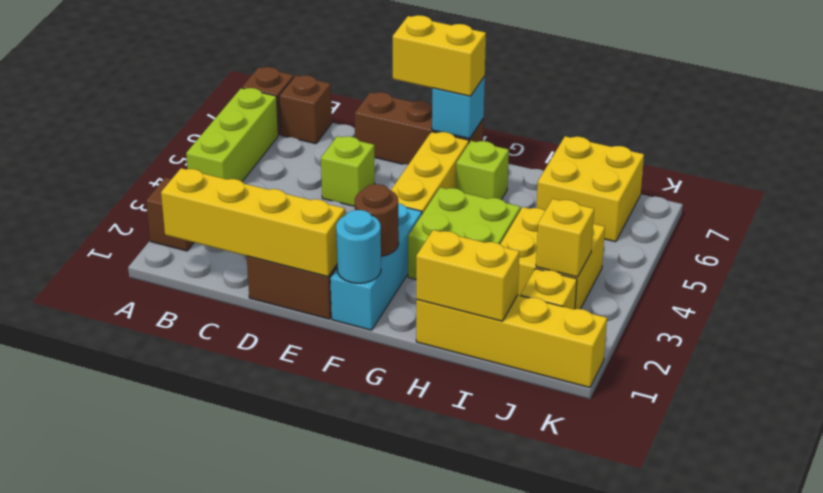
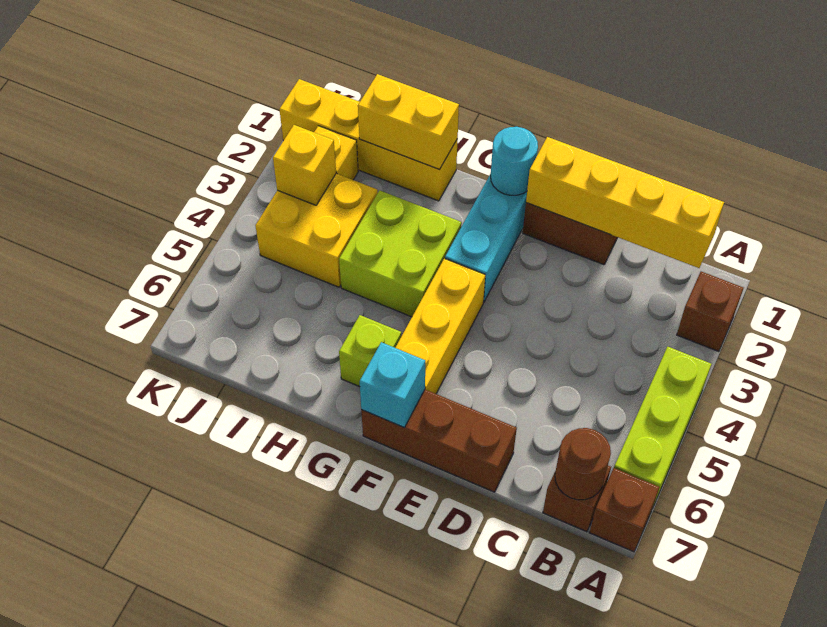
lime 1x1 brick [321,136,375,206] -> none
yellow 1x2 brick [393,15,486,96] -> none
brown 1x1 round brick [355,184,399,256] -> brown 1x1 round brick moved to [555,428,611,500]
yellow 2x2 brick [537,136,644,242] -> none

